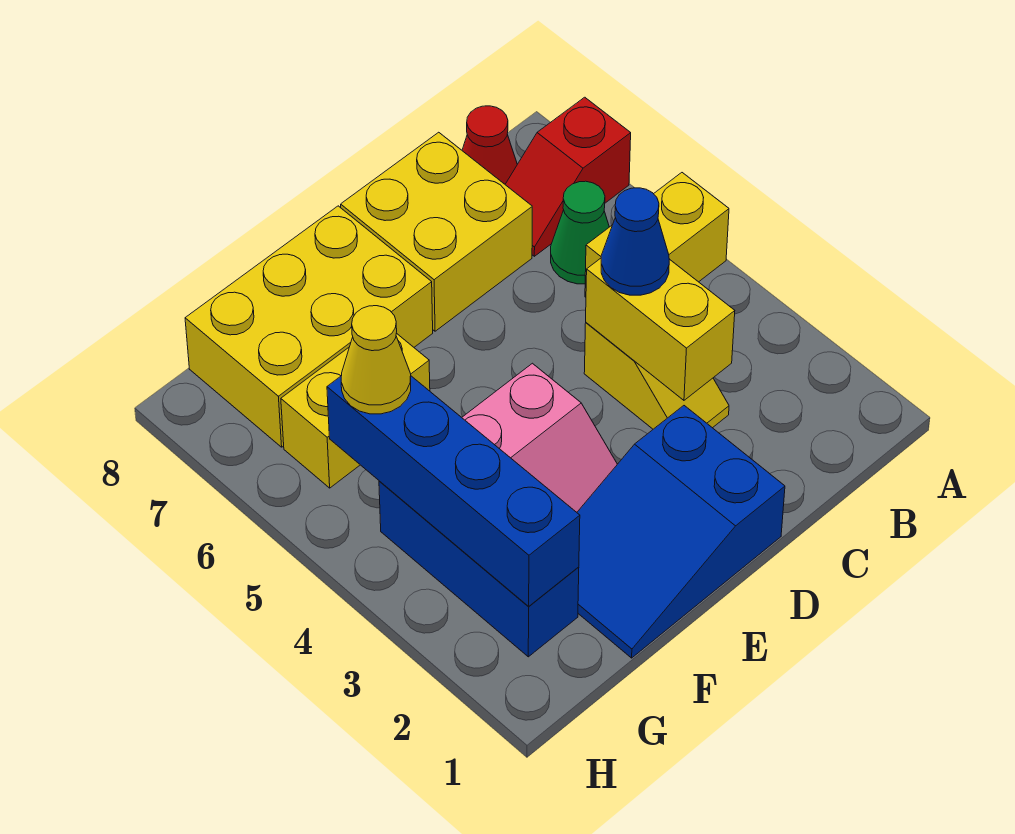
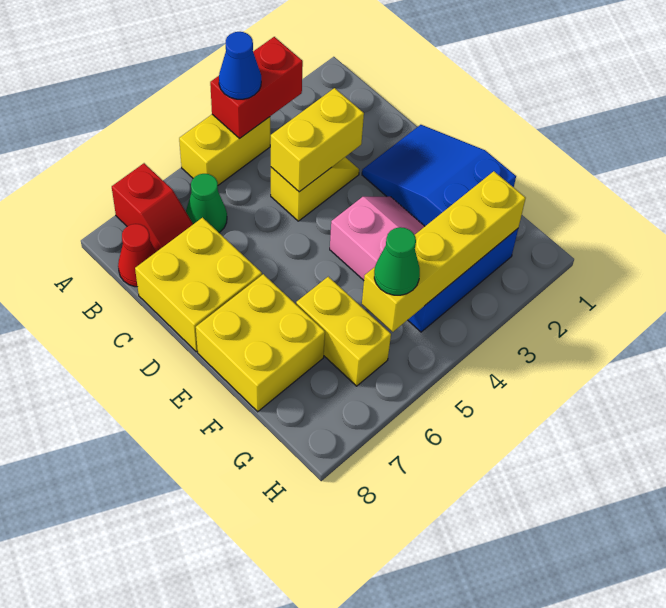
none -> red 1x2 brick [210,37,303,138]
yellow 1x2 brick [585,173,729,297] -> yellow 1x2 brick turned to [179,115,270,185]
blue 1x1 cone [601,188,669,295] -> blue 1x1 cone moved to [219,32,261,99]
blue 2x3 slope [577,406,785,658] -> blue 2x3 slope turned to [362,125,516,226]
yellow 2x3 brick [185,206,433,447] -> yellow 2x2 brick [196,274,325,412]
blue 1x4 brick [327,376,580,607] -> yellow 1x4 brick [362,171,526,332]
yellow 1x1 cone [341,306,411,414] -> green 1x1 cone [374,227,420,295]

